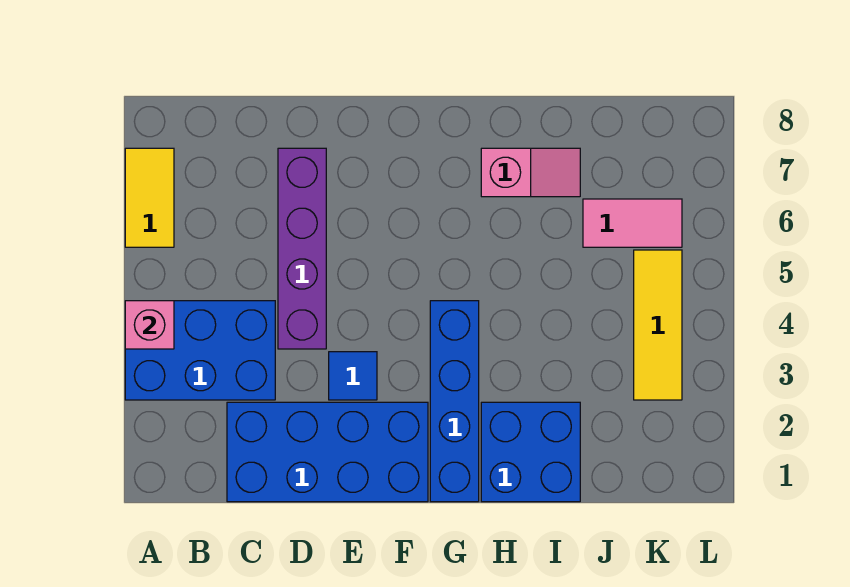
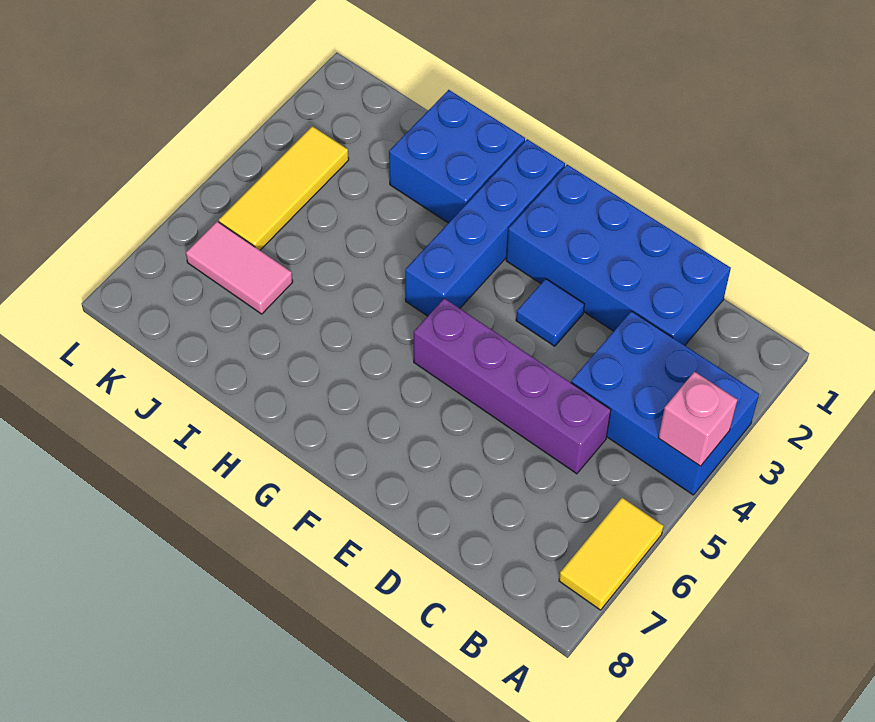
purple 1x4 brick [278,148,326,349] -> purple 1x4 brick turned to [414,298,611,474]
pink 1x2 slope [481,148,580,197] -> none

